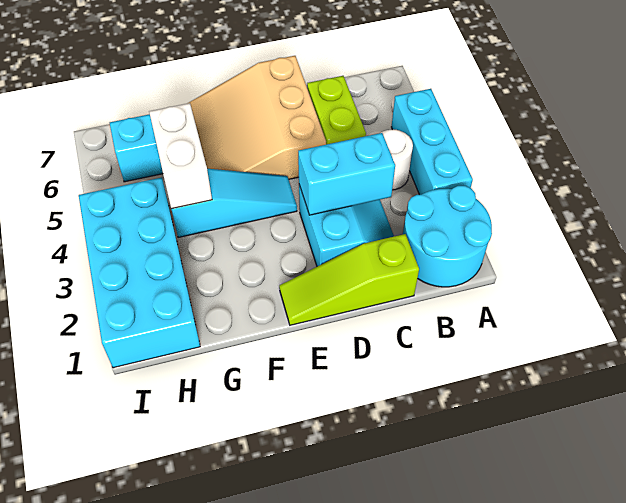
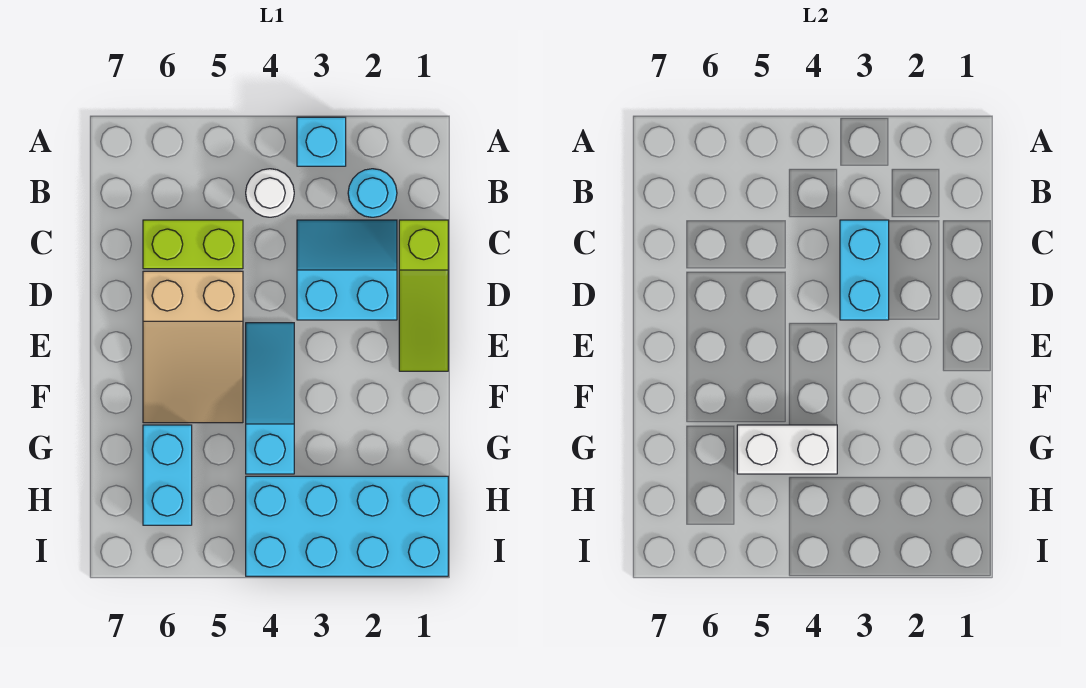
cyan 2x2 round brick [403,186,492,287] -> cyan 1x1 round brick [348,169,397,217]
cyan 1x3 brick [392,89,473,195] -> cyan 1x1 brick [297,117,346,166]
tan 3x3 slope [187,56,326,179] -> tan 2x3 slope [143,271,243,423]

